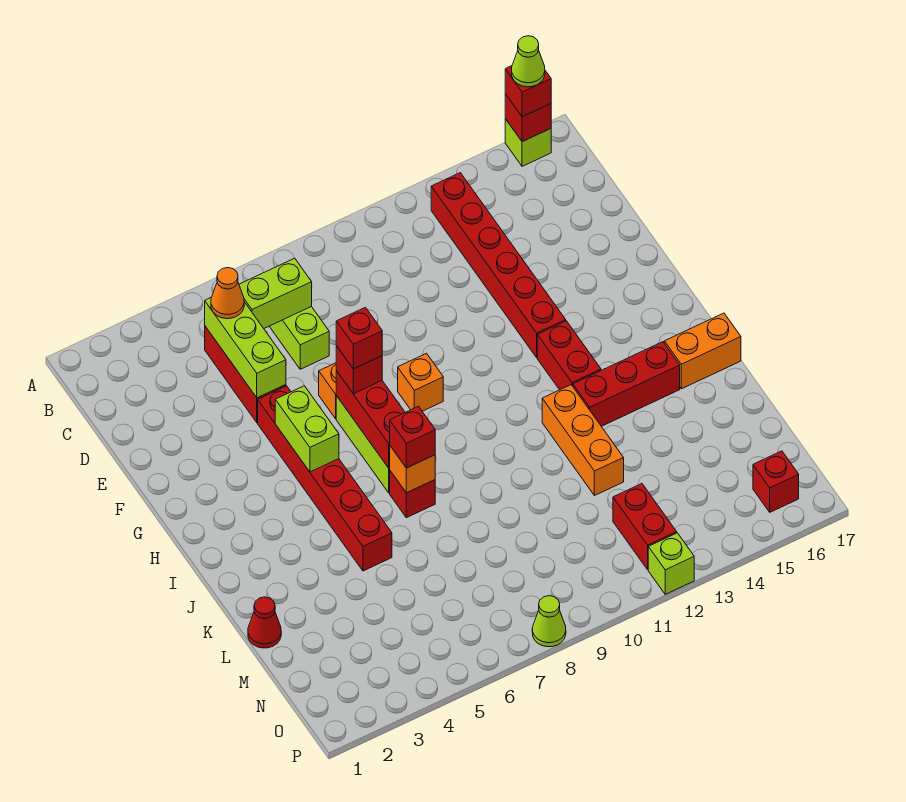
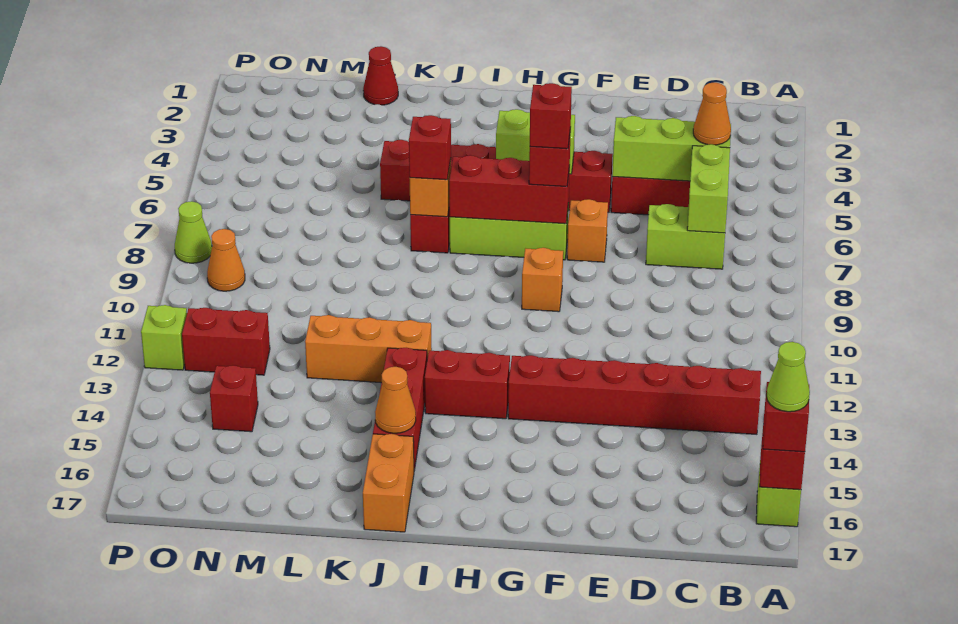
none -> orange 1x1 cone [375,367,416,433]
none -> orange 1x1 cone [207,229,245,291]
red 1x1 brick [753,451,799,512] -> red 1x1 brick moved to [210,365,258,432]

